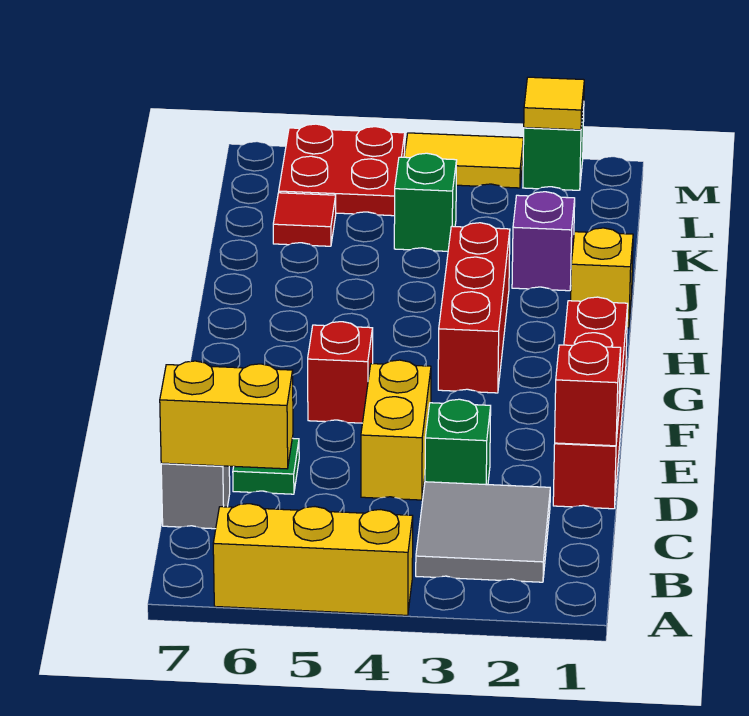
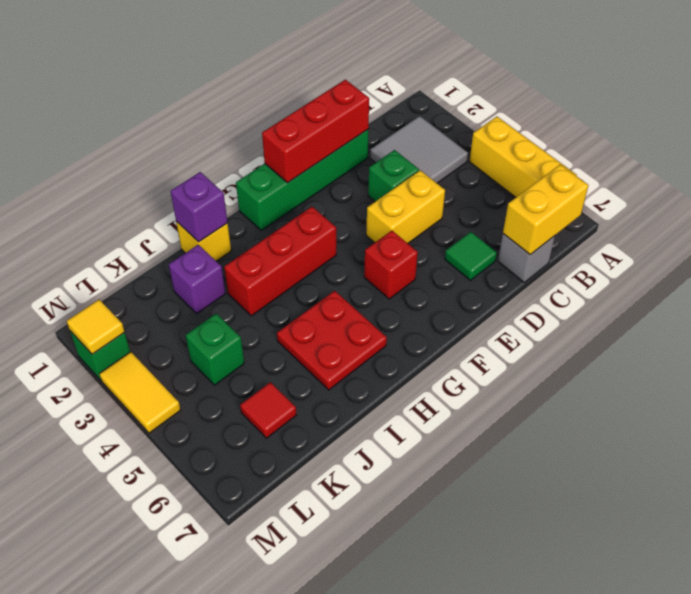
yellow 1x2 brick [160,361,293,469] -> yellow 1x2 brick turned to [503,164,589,255]
red 1x4 brick [553,297,628,509] -> green 1x4 brick [236,130,368,230]
red 1x1 brick [555,341,621,446] -> red 1x3 brick [262,80,369,183]
none -> purple 1x1 brick [171,172,228,242]
red 2x2 plate [279,124,405,216] -> red 2x2 plate moved to [277,291,387,390]

